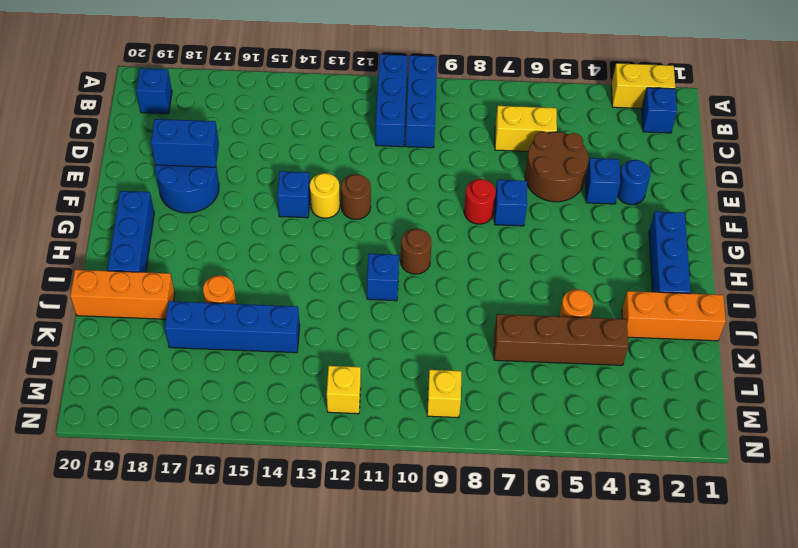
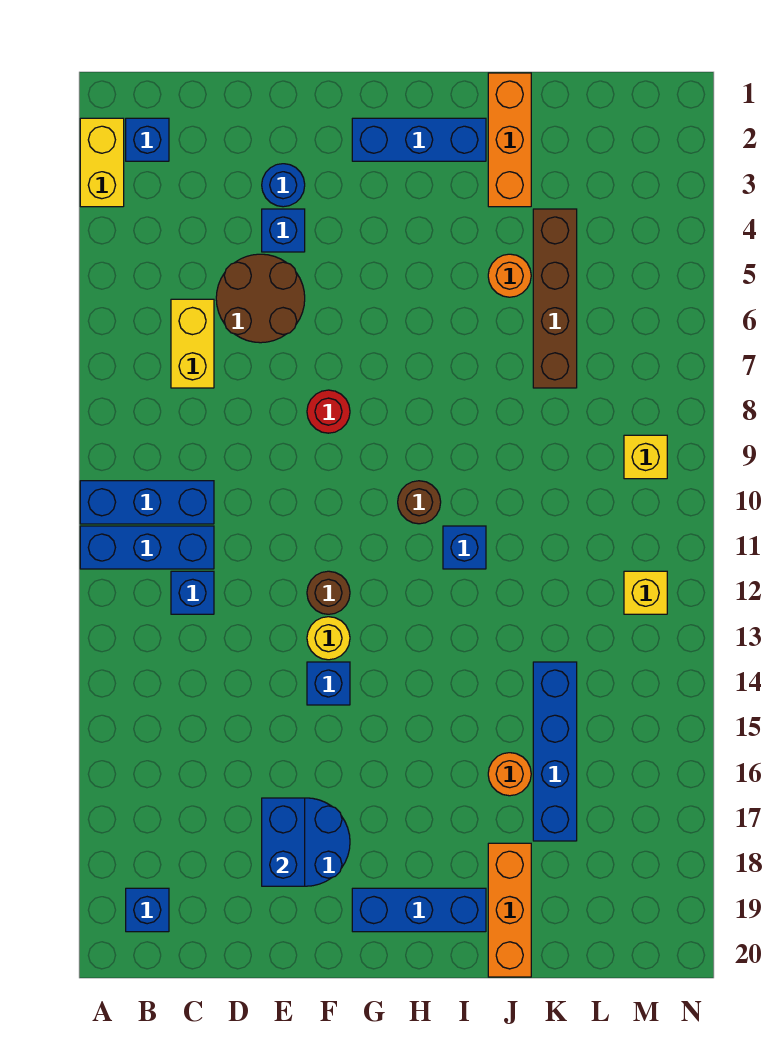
blue 1x1 brick [495,180,527,226] -> blue 1x1 brick moved to [171,571,214,614]

